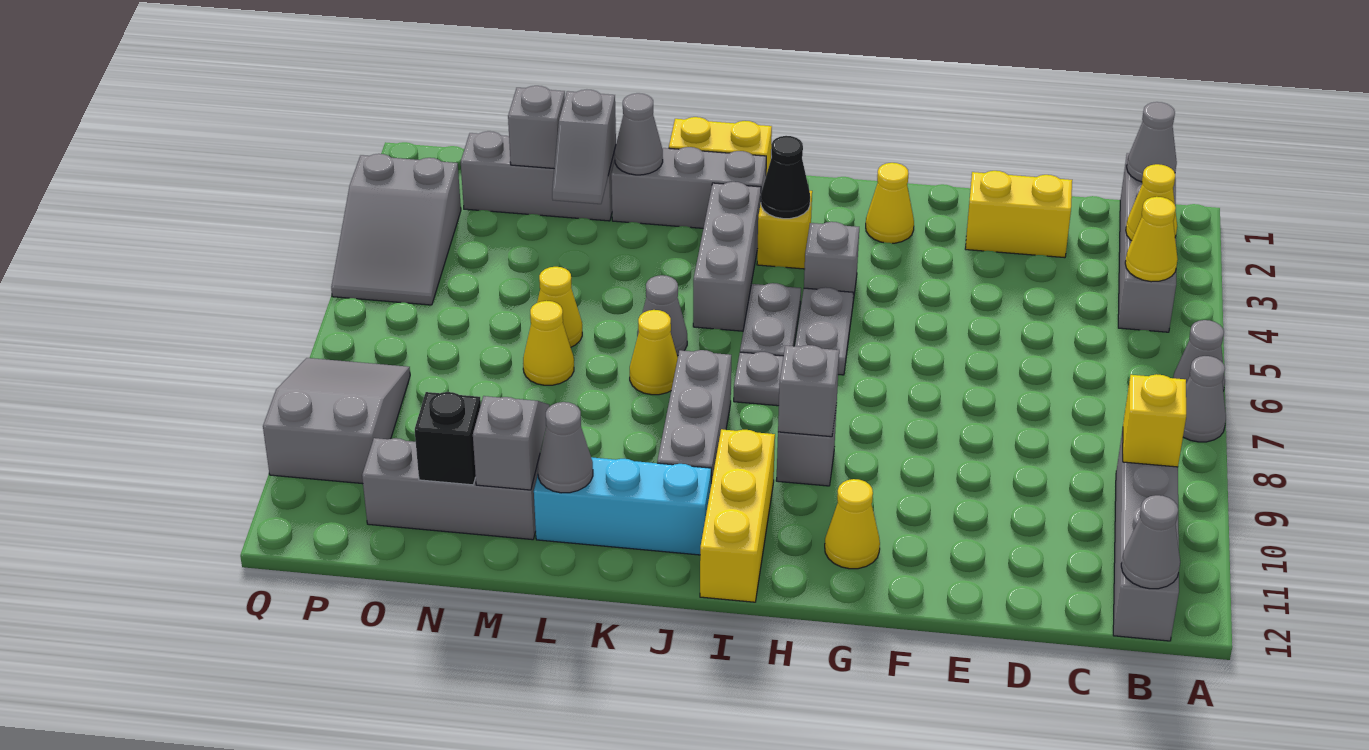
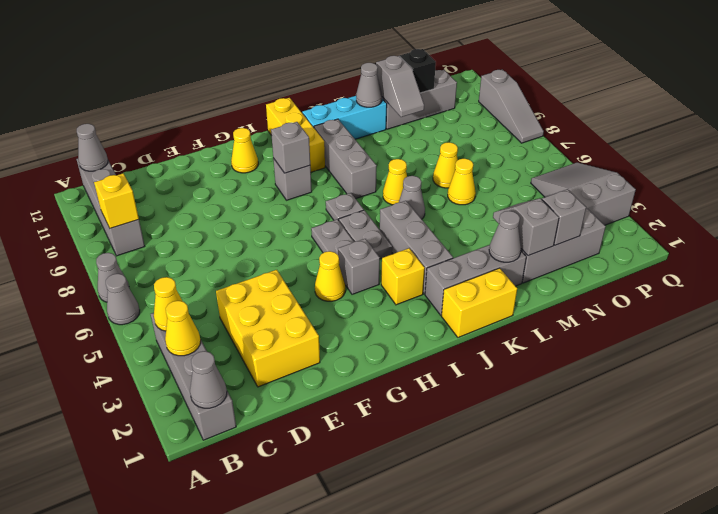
yellow 1x2 brick [965,171,1072,258] -> yellow 2x3 brick [216,270,320,387]
yellow 1x1 cone [866,163,914,243] -> yellow 1x1 cone moved to [315,251,345,301]
black 1x1 cone [761,136,810,219] -> none
grey 2x3 slope [263,358,410,484] -> grey 1x3 slope [479,69,544,143]

